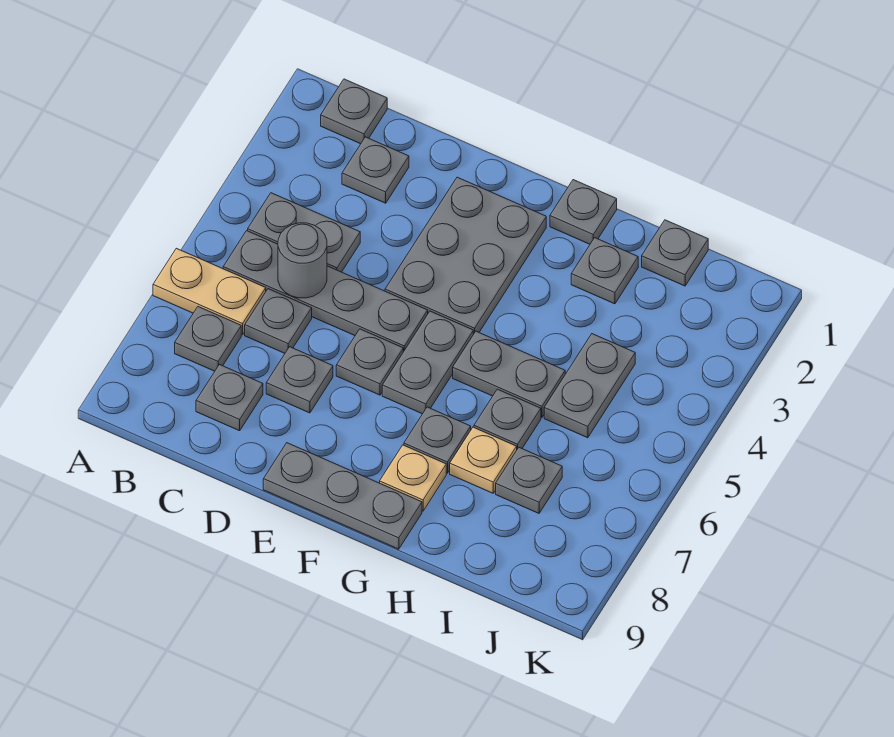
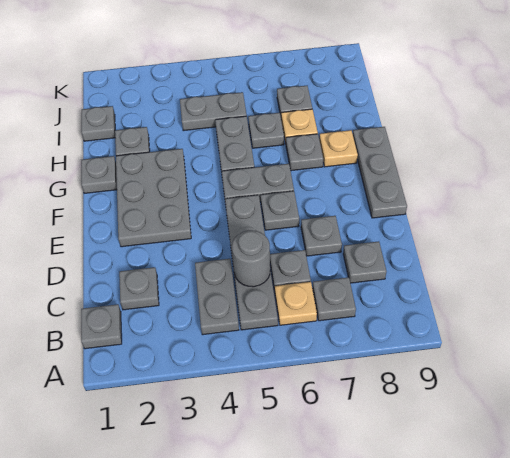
tan 1x2 plate [153,248,266,335] -> tan 1x1 plate [275,282,317,325]
grey 2x3 plate [385,177,546,334] -> grey 2x3 plate turned to [116,149,191,247]

